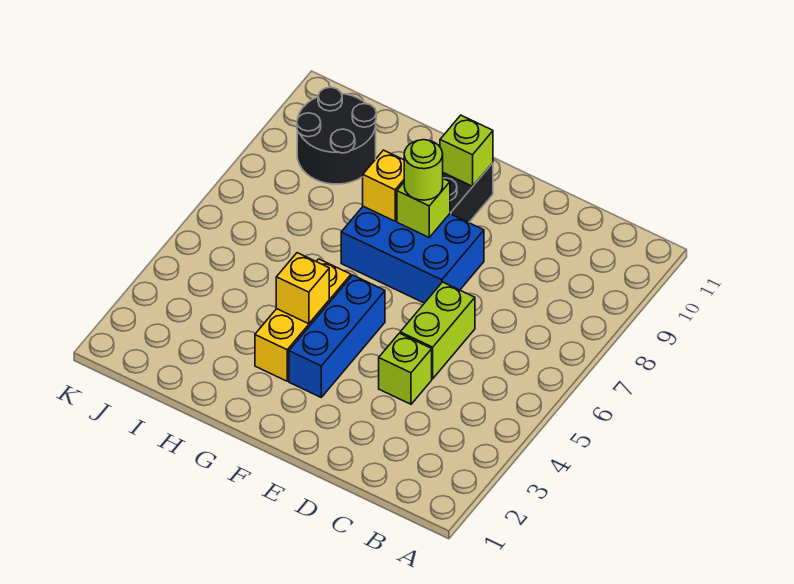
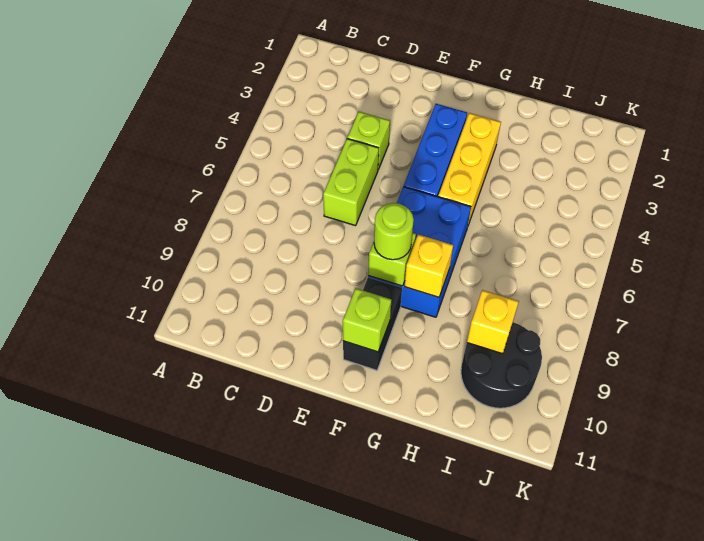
blue 2x3 brick [341,206,484,303] -> blue 2x3 brick turned to [368,187,471,317]
yellow 1x1 brick [276,253,329,324] -> yellow 1x1 brick moved to [467,290,519,354]

